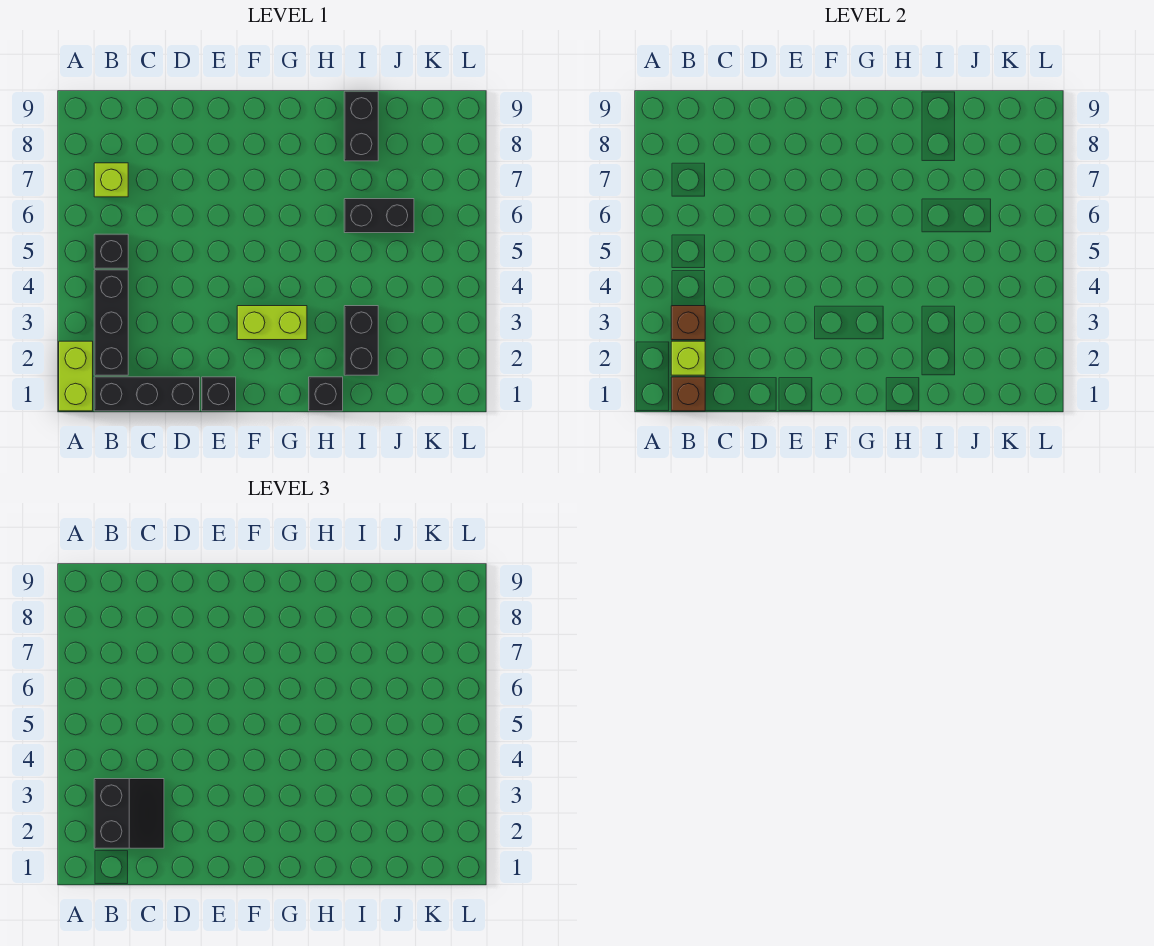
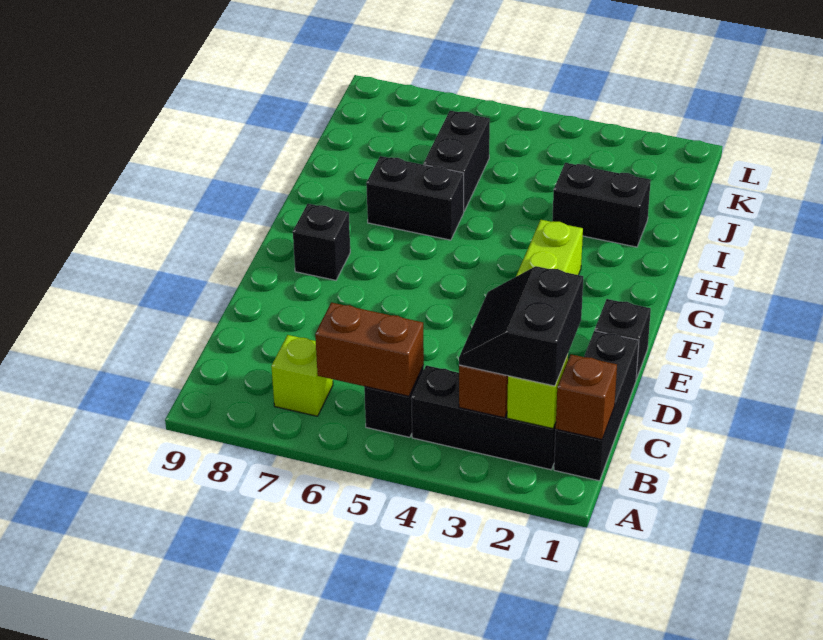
lime 1x2 brick [59,341,93,411] -> none
black 2x2 slope [94,779,164,848] -> black 2x2 slope turned to [459,266,583,386]
none -> brown 1x2 brick [315,302,424,396]
black 1x1 brick [309,377,343,411] -> black 1x1 brick moved to [293,204,350,280]
black 1x2 brick [344,91,378,161] -> black 1x2 brick moved to [366,156,464,240]

